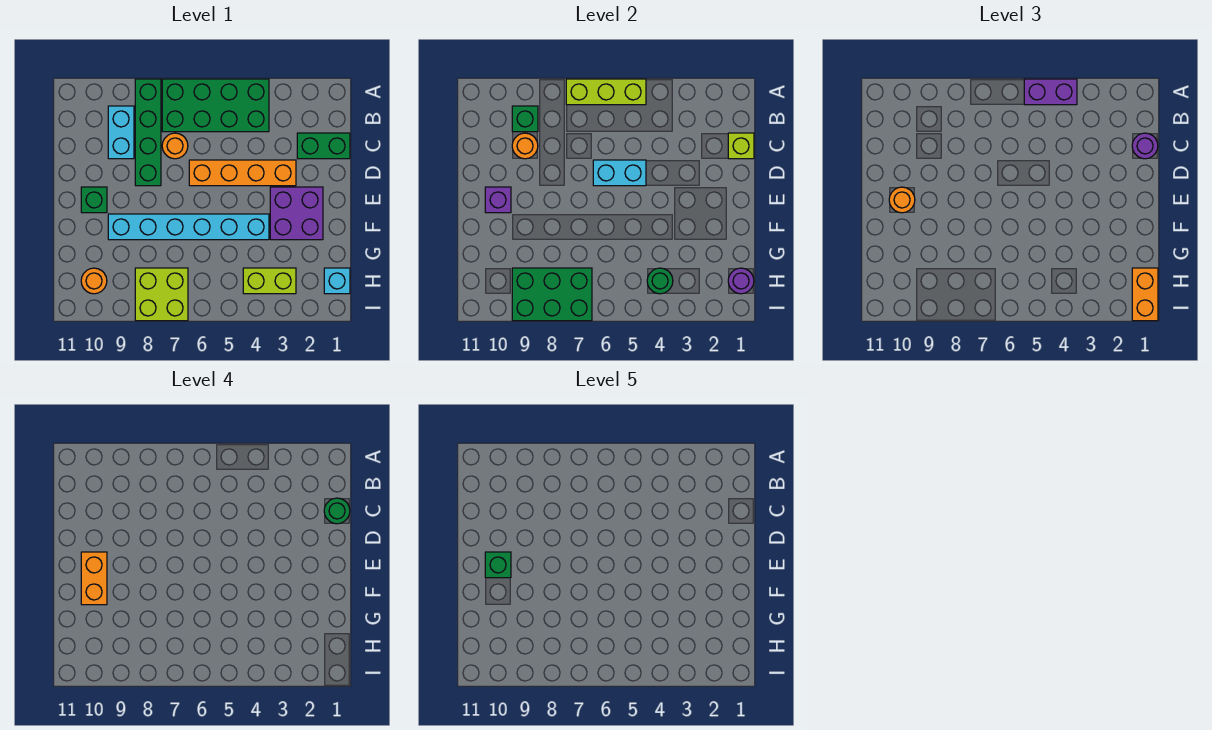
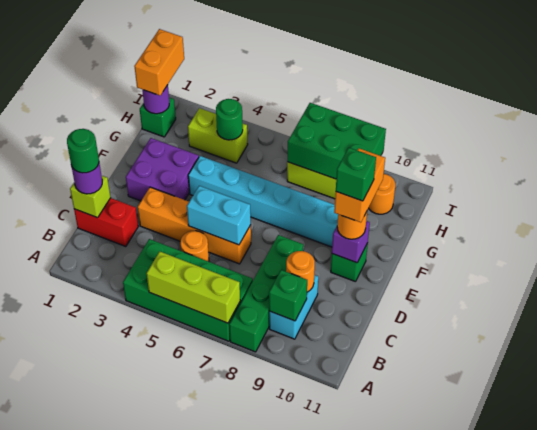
purple 1x2 brick [1024,79,1077,105] -> none
green 1x2 brick [297,133,350,159] -> red 1x2 brick [74,198,138,247]
orange 1x1 round brick [162,133,188,159] -> orange 1x1 round brick moved to [180,231,209,262]
cyan 1x1 brick [324,268,350,294] -> green 1x1 brick [140,97,176,137]

